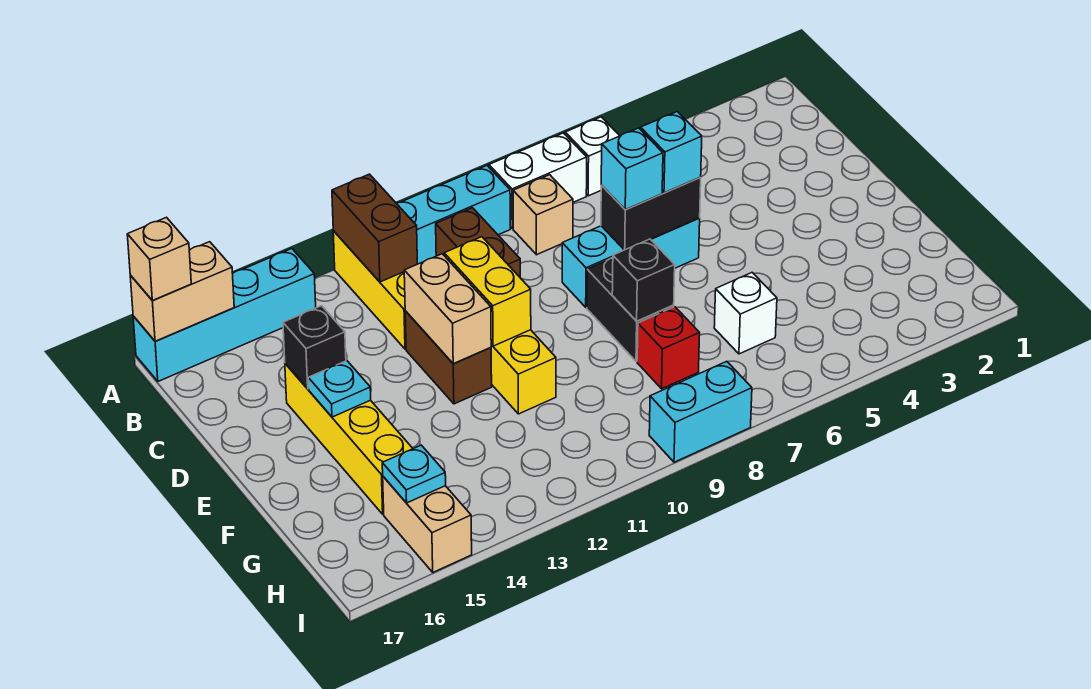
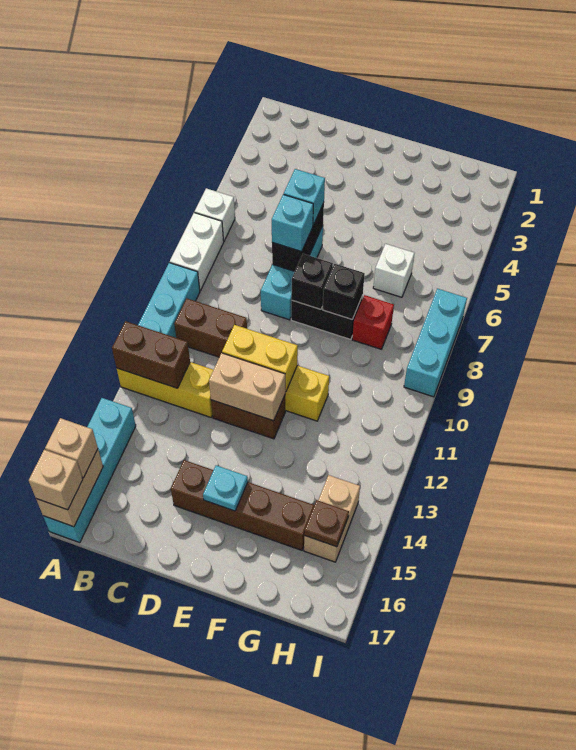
tan 1x1 brick [513,175,573,255] -> tan 1x1 brick moved to [45,418,98,478]
yellow 1x4 brick [285,364,413,514] -> brown 1x4 brick [171,460,314,550]
black 1x1 brick [283,306,346,389] -> black 1x1 brick moved to [291,254,333,309]
tan 1x2 brick [383,477,472,572] -> tan 1x2 brick turned to [304,475,360,562]
cyan 1x1 plate [382,445,446,503] -> brown 1x1 plate [304,500,349,547]
cyan 1x2 brick [649,361,752,462] -> cyan 1x3 brick [404,289,467,397]

